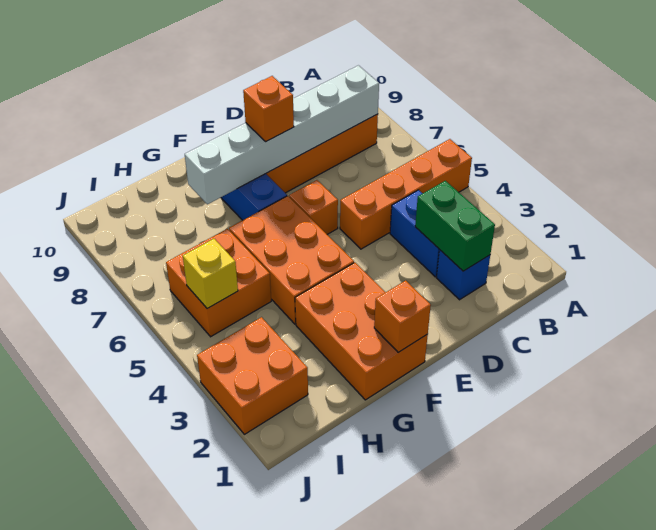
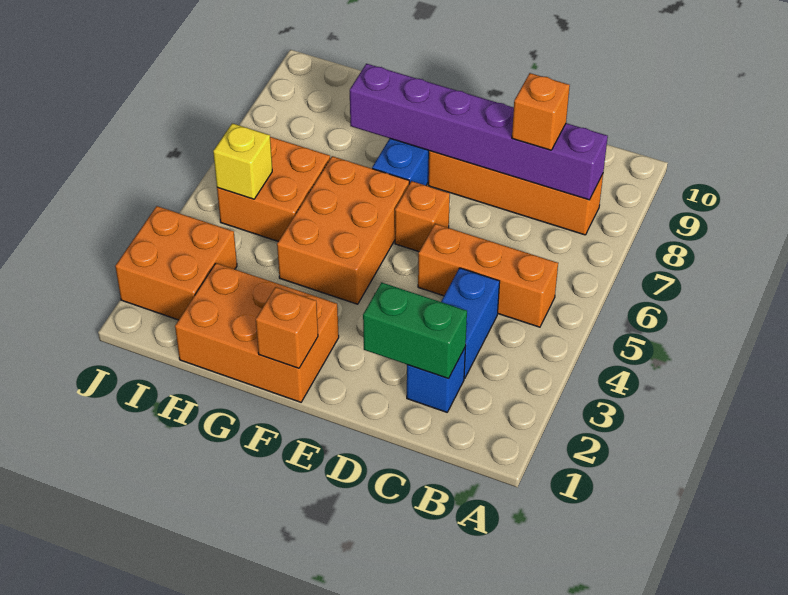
orange 1x4 brick [340,139,472,249] -> orange 1x3 brick [418,224,558,327]
white 1x6 brick [185,65,379,204] -> purple 1x6 brick [350,64,608,200]
green 1x2 brick [415,181,495,271] -> green 1x2 brick turned to [363,282,467,379]
orange 1x1 brick [243,76,294,141] -> orange 1x1 brick moved to [512,73,570,150]
orange 2x3 brick [295,263,428,400] -> orange 2x3 brick turned to [175,263,339,402]

